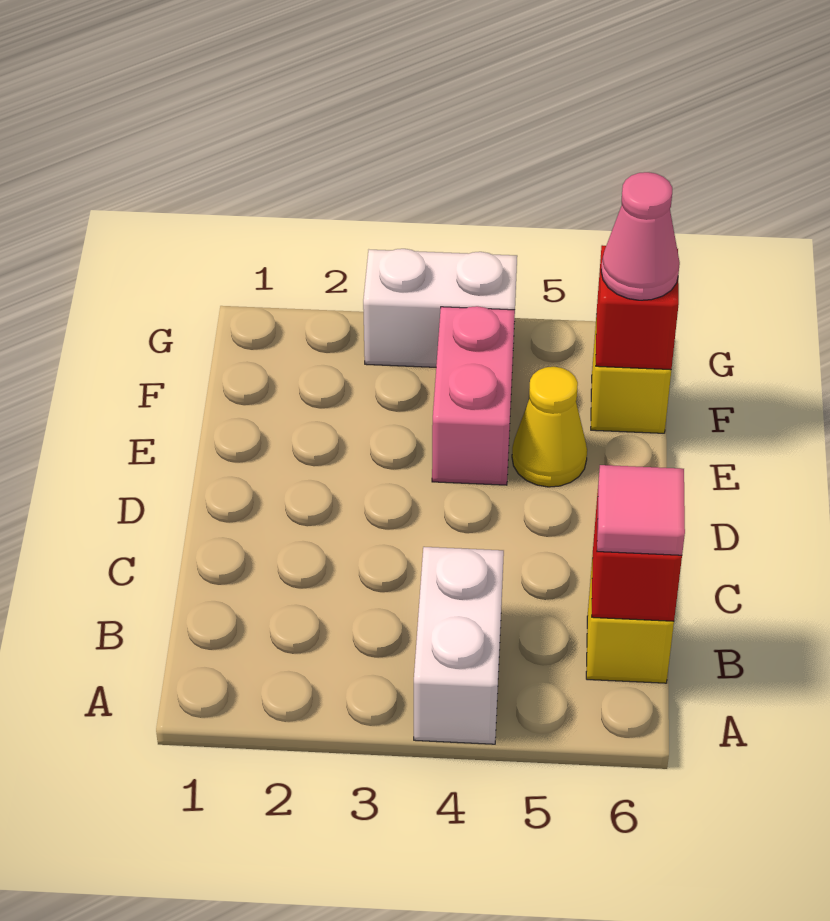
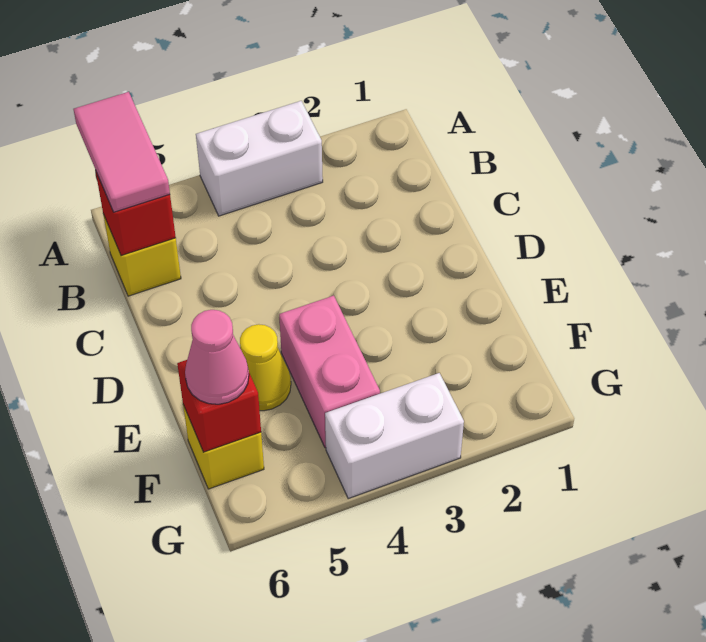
white 1x2 brick [414,547,504,744] -> white 1x2 brick turned to [196,101,323,216]
pink 1x1 tile [597,465,685,555] -> pink 1x2 tile [74,92,170,212]

